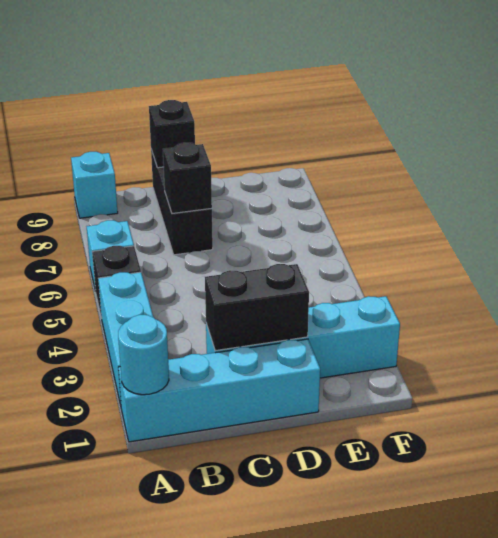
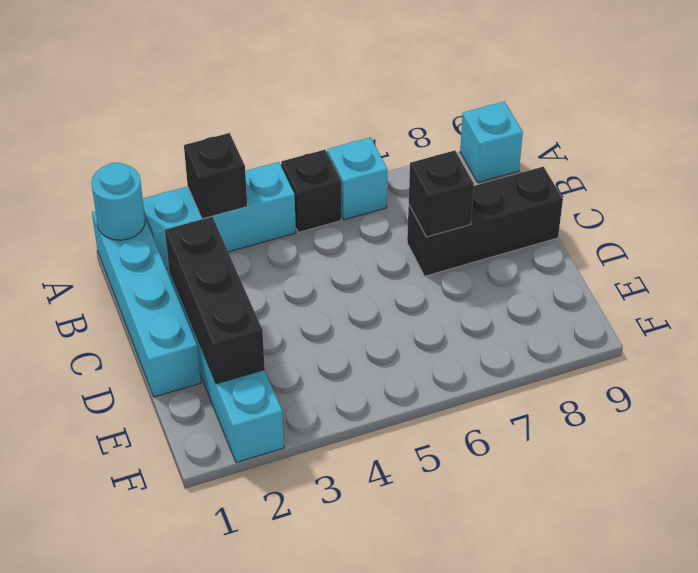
black 1x2 brick [205,264,309,351] -> black 1x3 brick [165,217,265,384]
black 1x1 brick [149,100,195,168] -> black 1x1 brick moved to [184,133,247,219]

